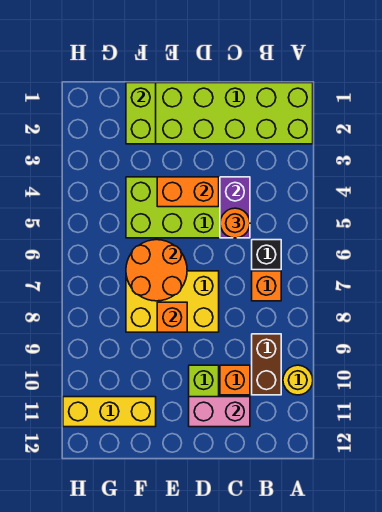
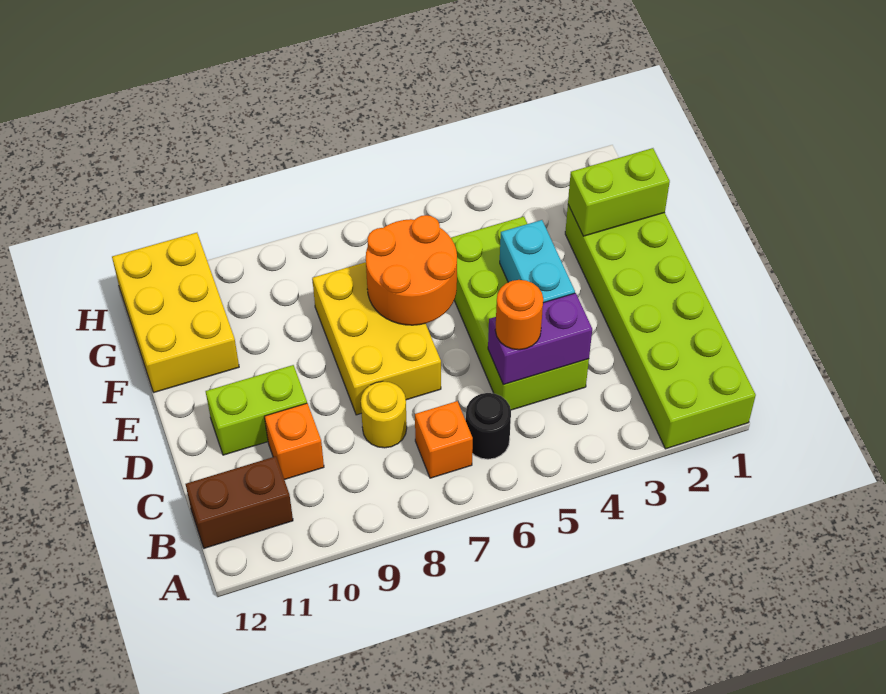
yellow 1x1 round brick [283,365,313,395] -> yellow 1x1 round brick moved to [361,381,407,448]
black 1x1 brick [252,240,281,270] -> black 1x1 round brick [466,393,511,459]
brown 1x2 brick [252,334,281,395] -> brown 1x2 brick moved to [185,456,293,548]
pink 1x2 brick [189,397,250,427] -> none
orange 1x2 brick [157,177,219,207] -> cyan 1x2 brick [500,220,575,303]
orange 1x1 brick [157,302,187,332] -> none
yellow 1x3 brick [63,397,156,427] -> yellow 2x3 brick [112,233,239,392]

